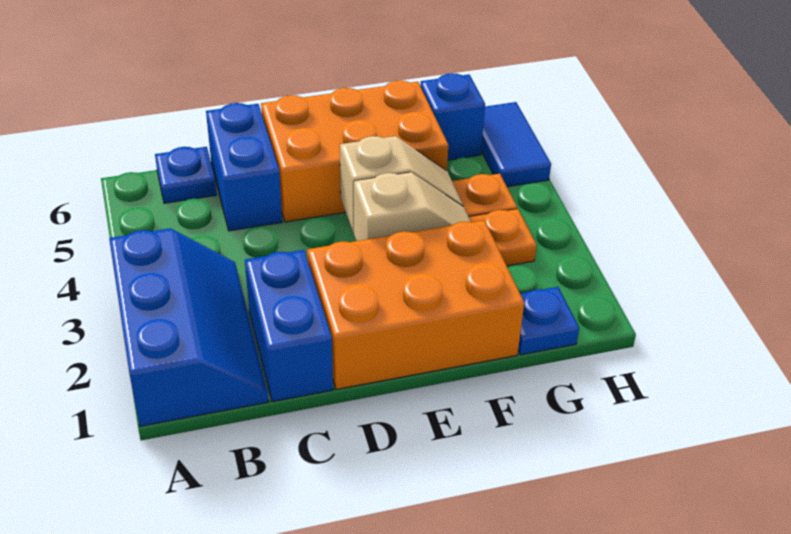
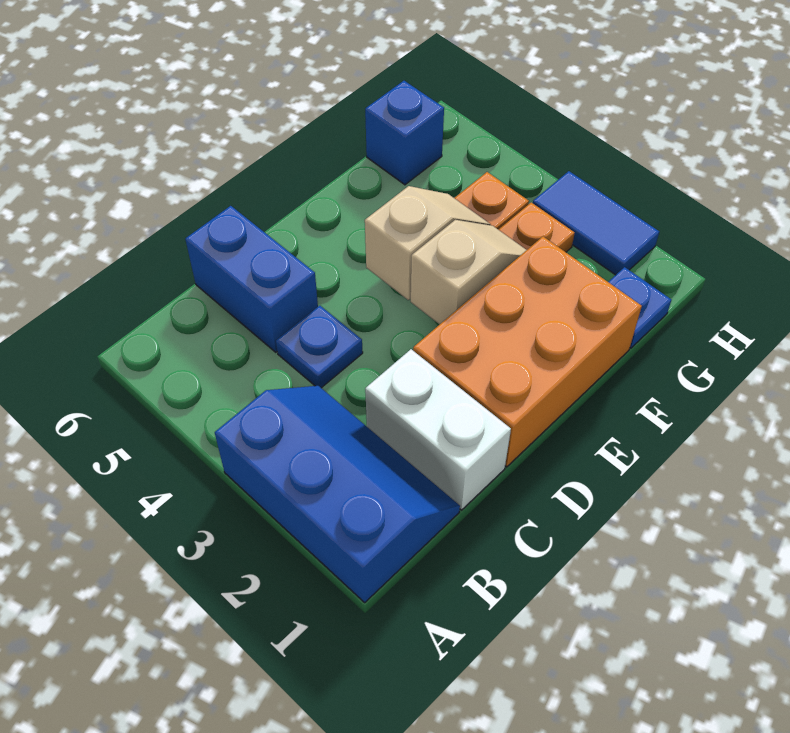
blue 1x1 plate [155,147,217,203] -> blue 1x1 plate moved to [276,306,363,388]
blue 1x2 brick [245,250,333,401] -> white 1x2 brick [365,349,511,510]
orange 2x3 brick [261,81,448,222] -> none
blue 1x2 tile [481,102,551,187] -> blue 1x2 tile moved to [533,171,659,275]

